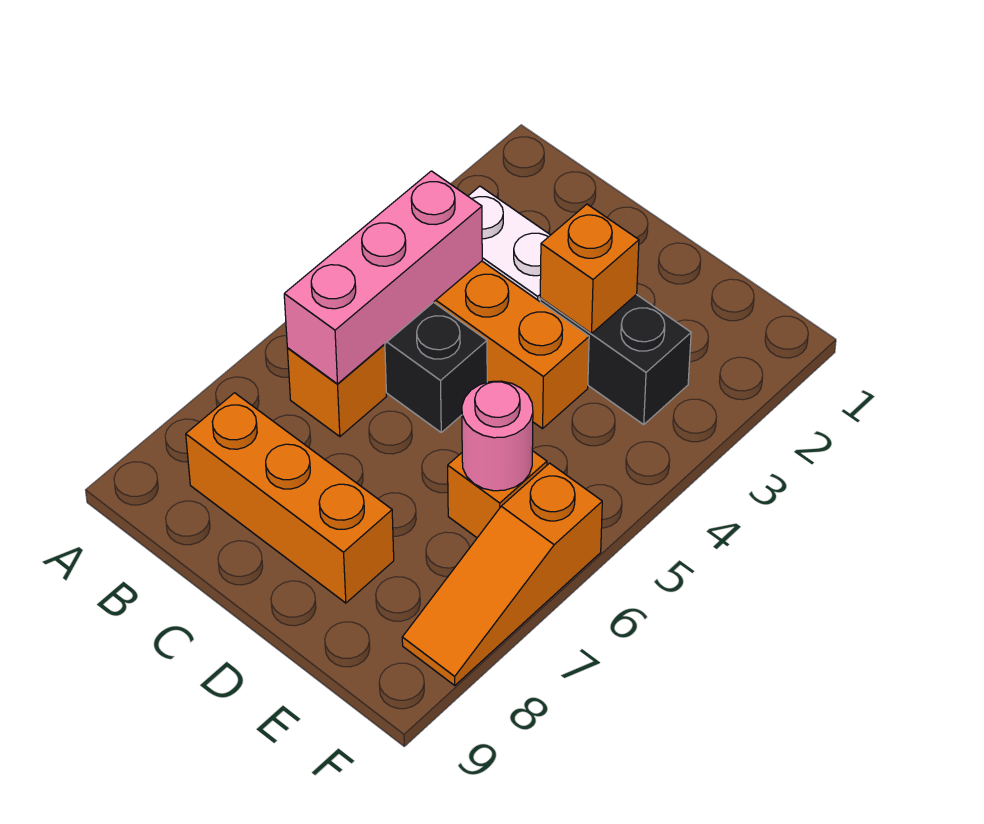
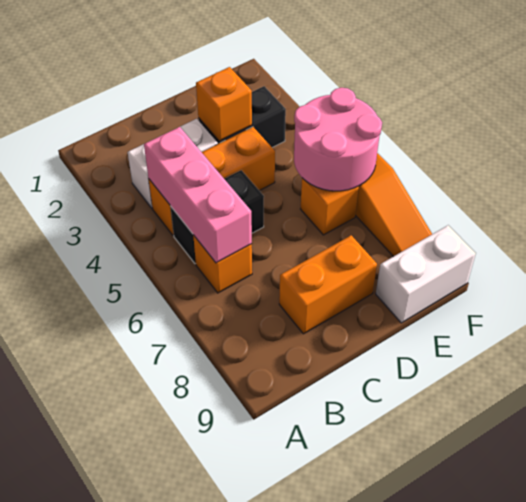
orange 1x3 brick [186,393,394,603] -> orange 1x2 brick [279,235,377,334]
pink 1x1 round brick [462,381,533,491] -> pink 2x2 round brick [294,88,382,191]
none -> white 1x2 brick [376,225,476,323]

